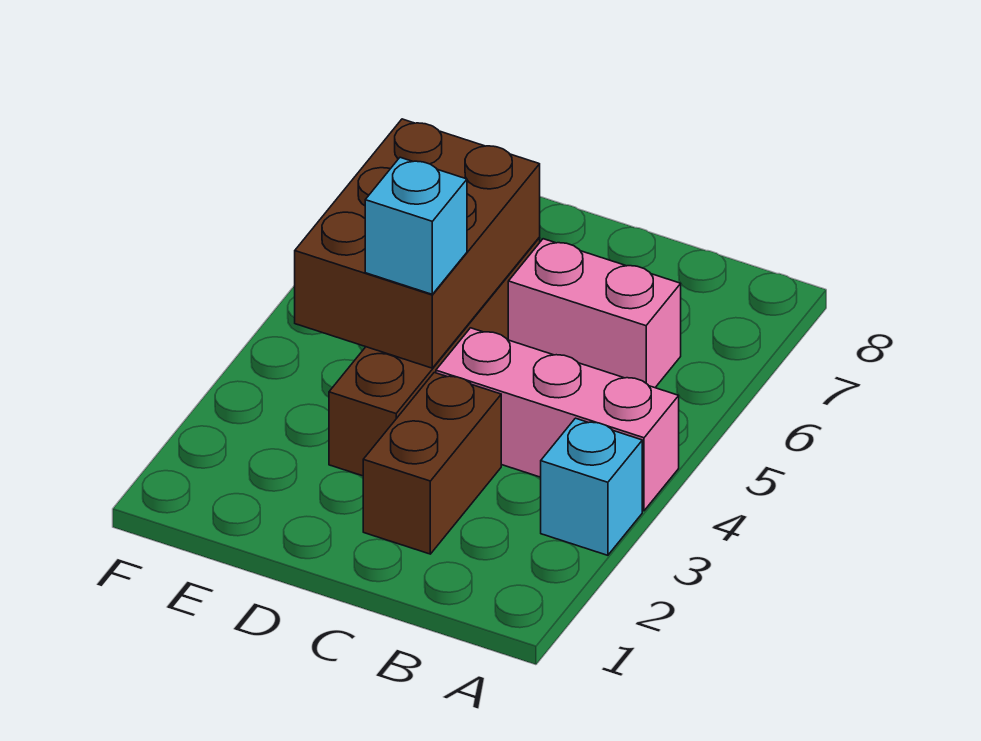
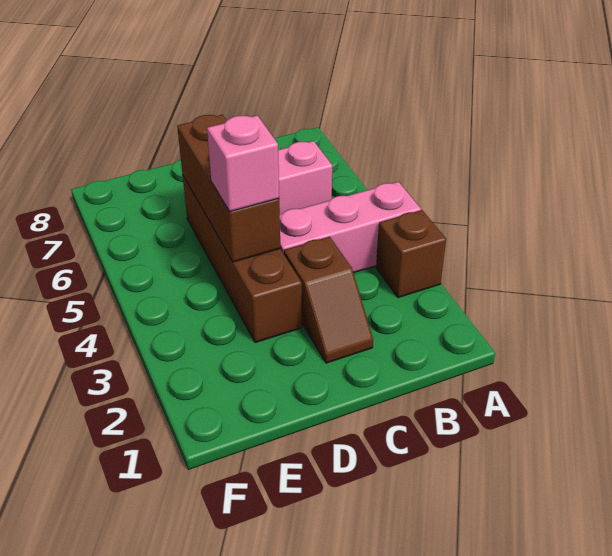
cyan 1x1 brick [541,418,642,555] -> brown 1x1 brick [376,210,446,298]
brown 1x2 brick [363,372,501,554] -> brown 1x2 slope [284,237,373,363]
brown 2x3 brick [295,119,540,368] -> brown 1x3 brick [177,115,280,262]
cyan 1x1 brick [365,157,467,294] -> pink 1x1 brick [207,115,279,211]

